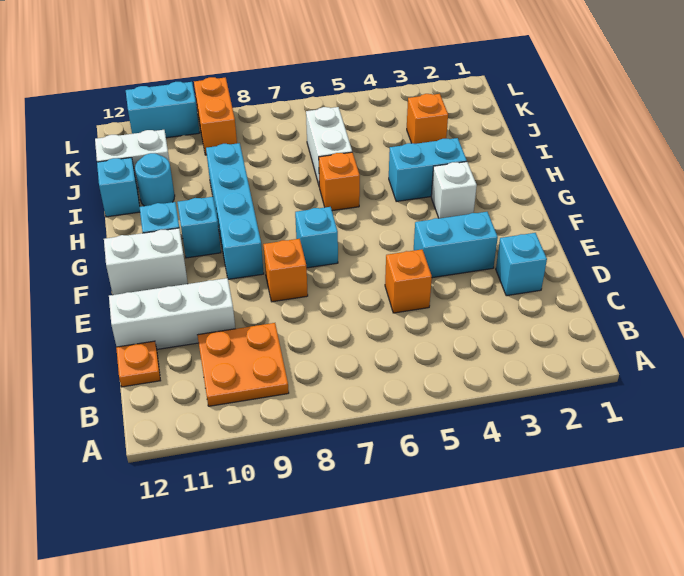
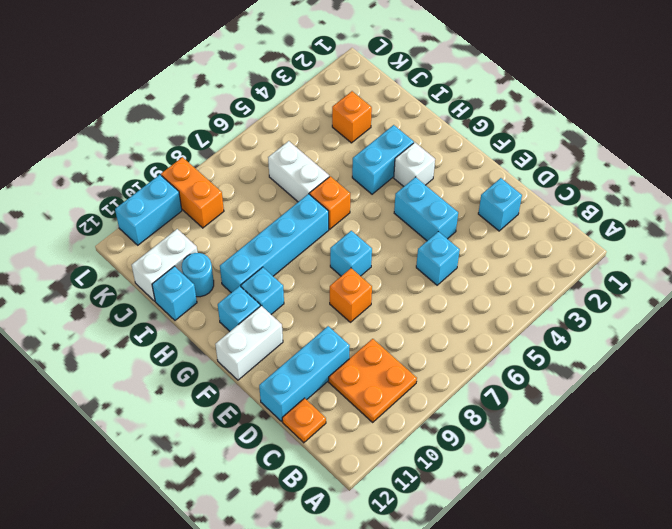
orange 1x1 brick [385,250,432,313] -> cyan 1x1 brick [416,232,460,285]
white 1x3 brick [109,278,235,349] -> cyan 1x3 brick [259,326,350,421]
cyan 1x2 brick [414,212,498,278] -> cyan 1x2 brick turned to [394,177,458,241]
cyan 1x4 brick [206,143,264,279] -> cyan 1x4 brick turned to [220,194,329,293]

